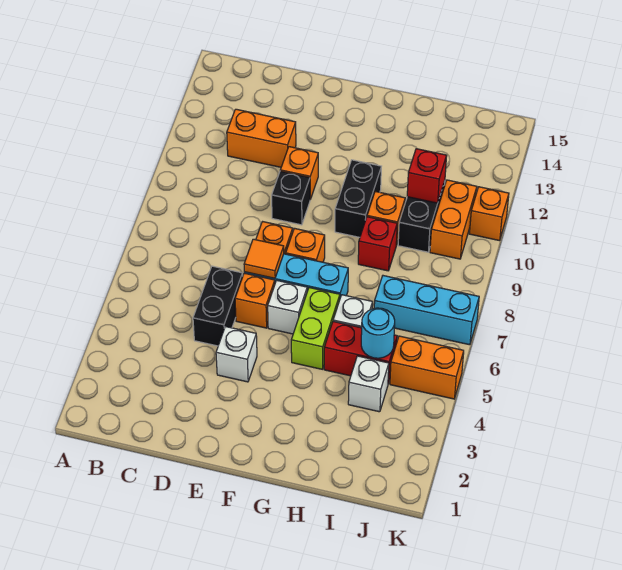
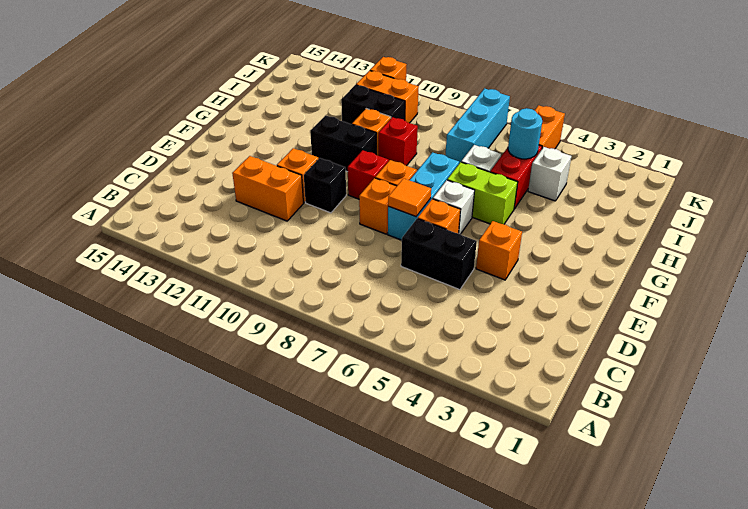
orange 1x2 brick [227,109,296,167] -> orange 1x2 brick turned to [232,156,303,221]
white 1x1 brick [216,327,257,382] -> orange 1x1 brick [476,221,522,280]
red 1x1 brick [407,149,447,203] -> red 1x1 brick moved to [348,150,389,199]

